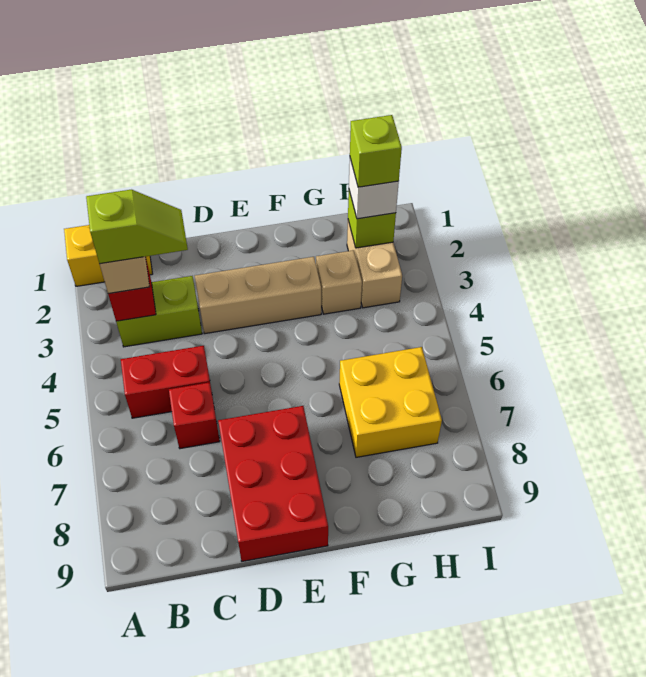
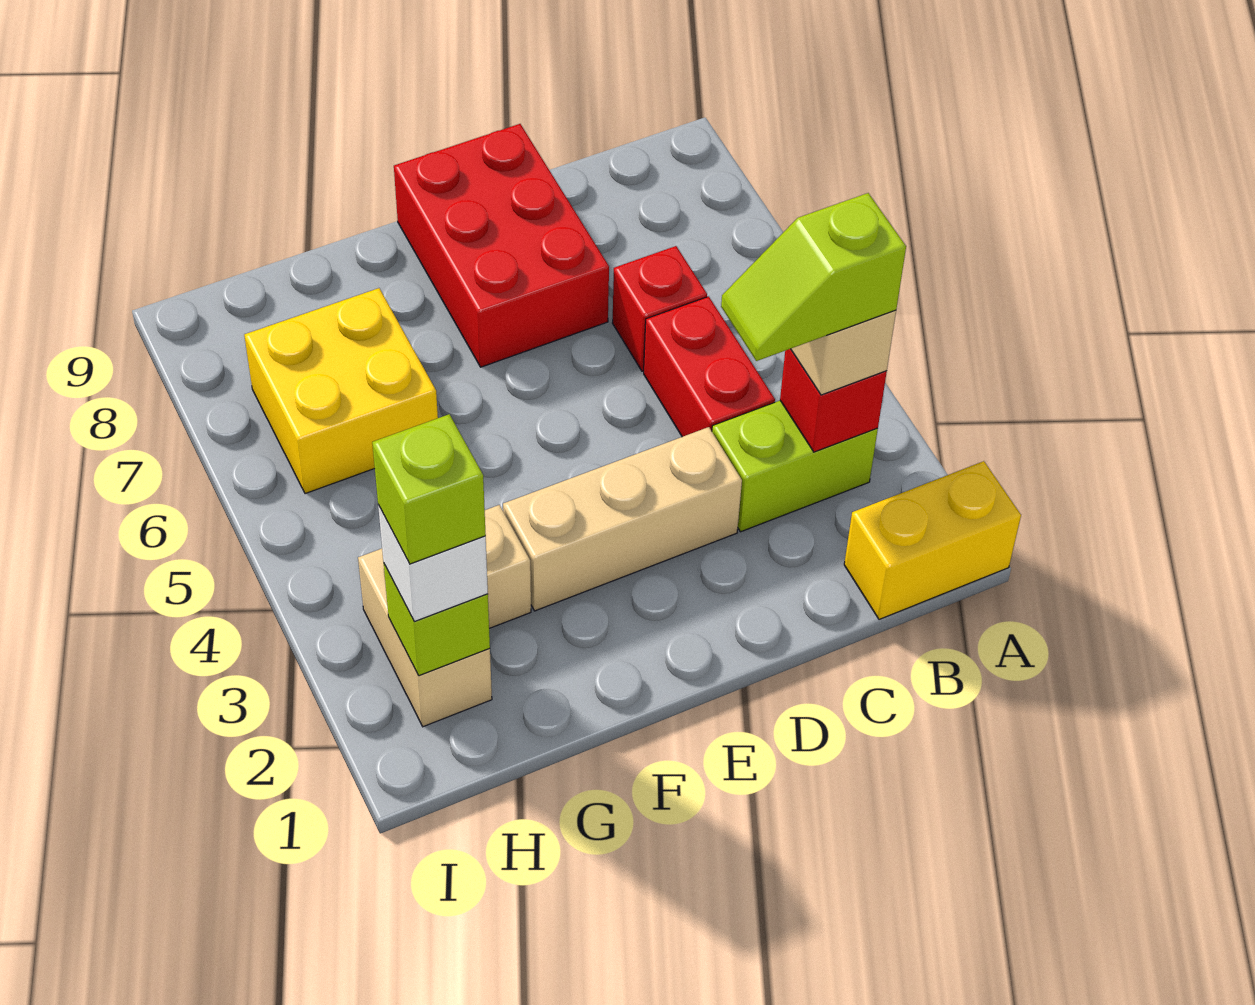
red 1x2 brick [121,346,210,418] -> red 1x2 brick turned to [644,296,775,437]

